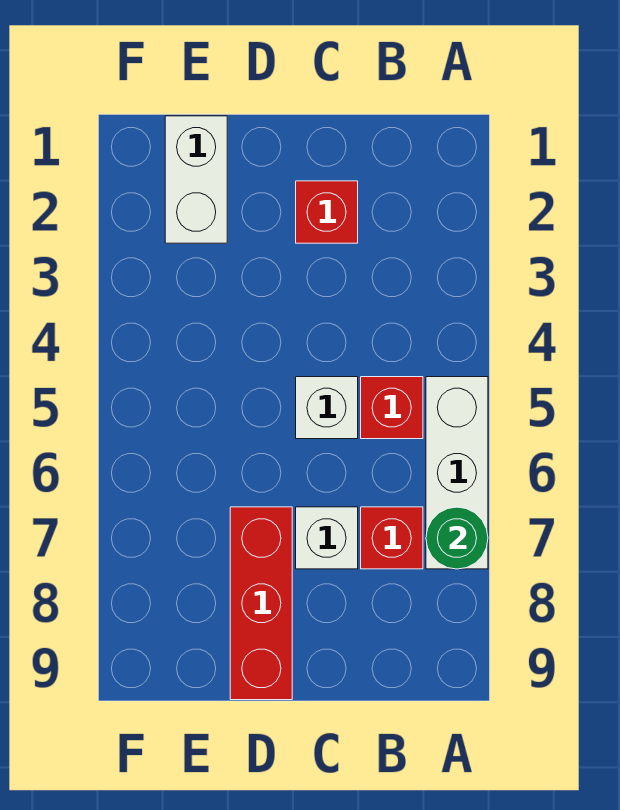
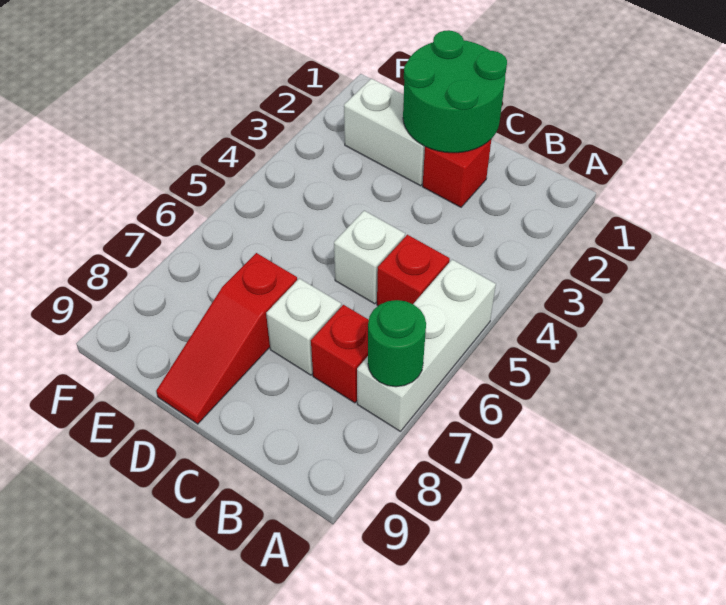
none -> green 2x2 round brick [403,30,507,153]
red 1x3 brick [230,507,292,700] -> red 1x3 slope [156,253,297,424]
white 1x2 brick [165,116,227,243] -> white 1x2 brick turned to [344,79,425,186]

